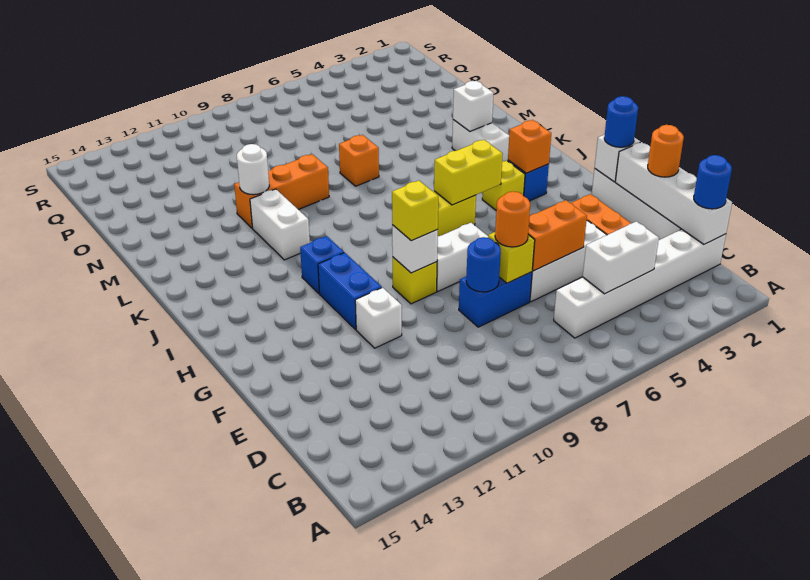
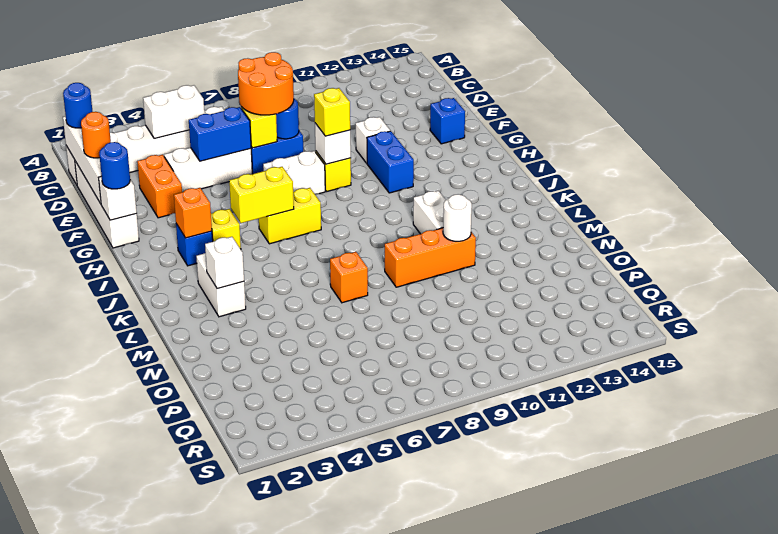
orange 1x2 brick [528,200,587,271] -> blue 1x2 brick [189,107,251,161]
orange 1x1 round brick [495,191,530,247] -> orange 2x2 round brick [238,52,294,115]
blue 1x1 brick [300,236,344,293] -> blue 1x1 brick moved to [430,98,465,144]

